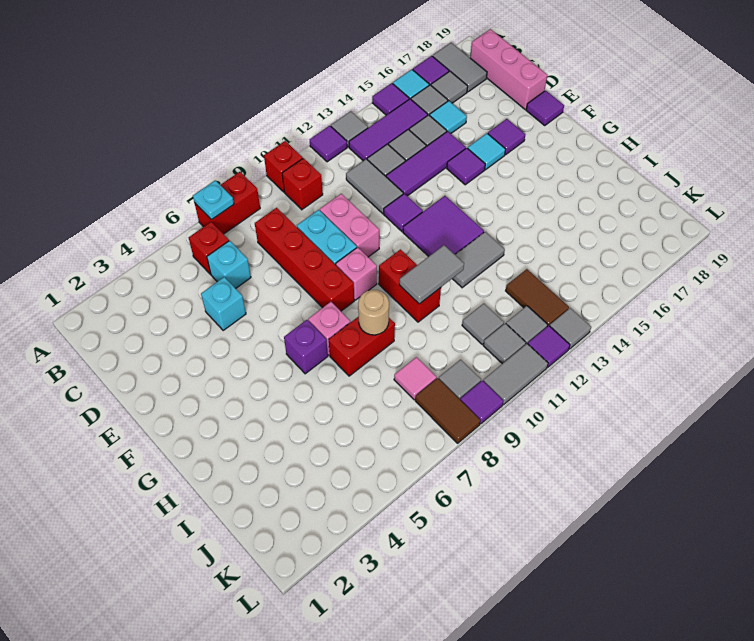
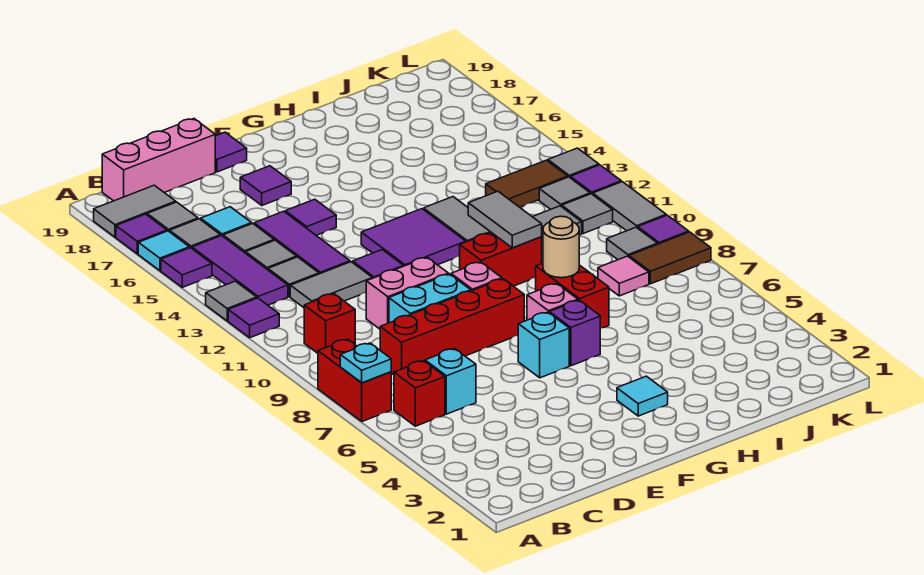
red 1x1 brick [264,141,303,192] -> none
cyan 1x1 brick [201,277,246,331] -> cyan 1x1 brick moved to [518,312,569,378]
cyan 1x1 tile [468,133,506,170] -> cyan 1x1 tile moved to [617,376,668,416]

